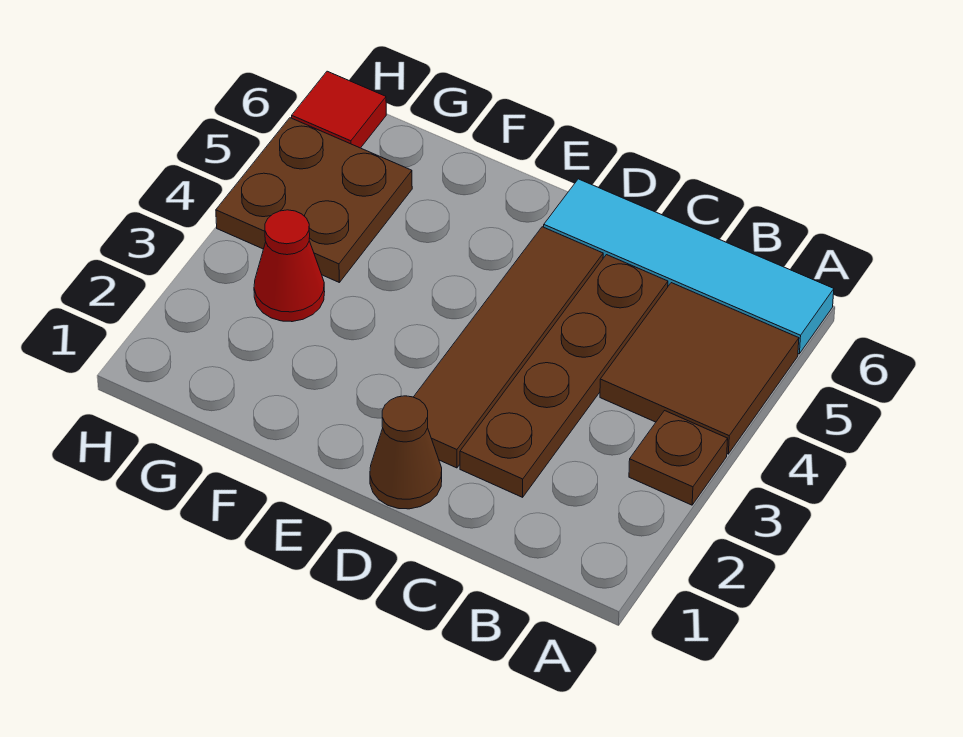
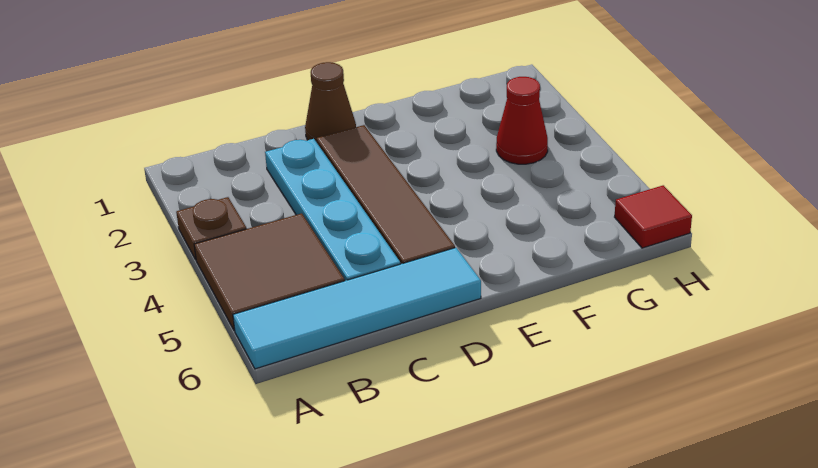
brown 1x4 plate [460,255,668,497] -> cyan 1x4 plate [265,139,400,281]
brown 2x2 plate [216,118,412,282] -> none

